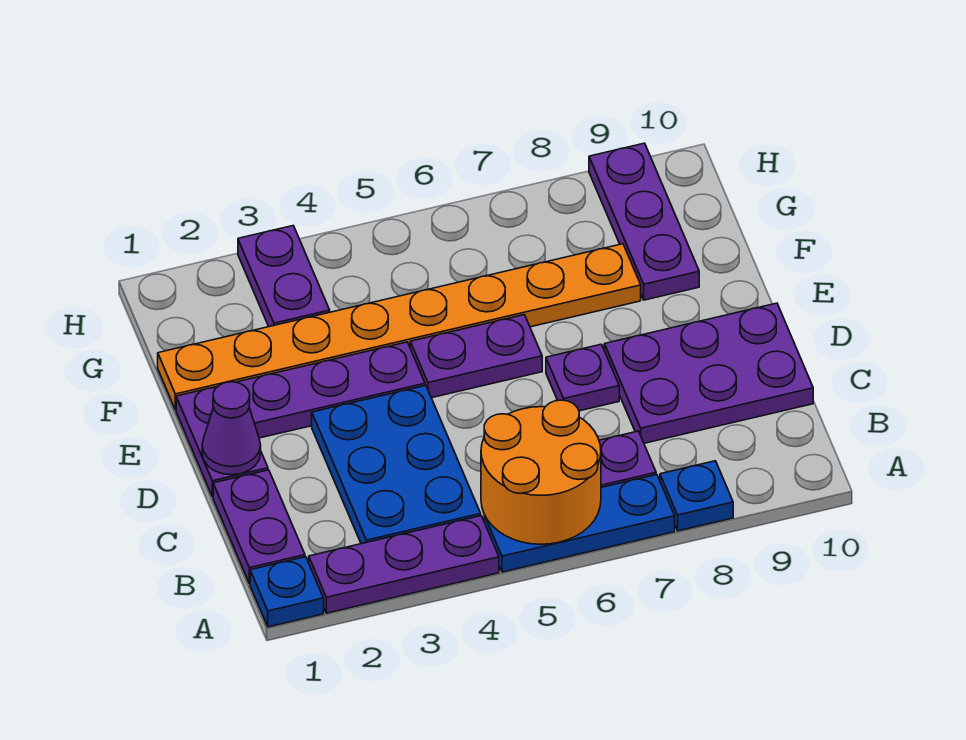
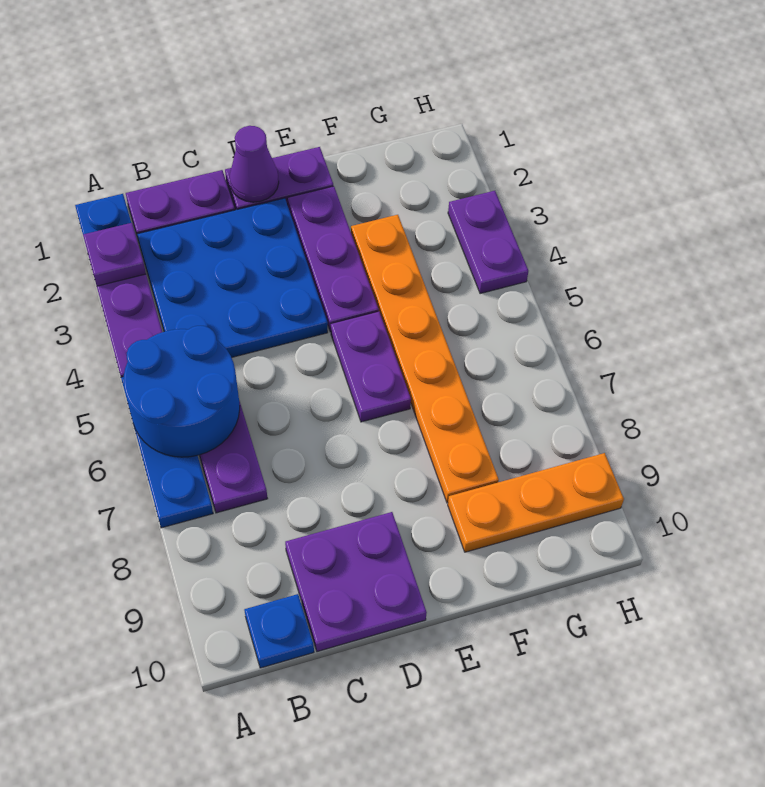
orange 2x2 round brick [481,400,601,544] -> blue 2x2 round brick [124,326,240,457]
blue 1x1 plate [660,461,733,531] -> blue 1x1 plate moved to [244,594,314,668]
blue 2x3 plate [312,385,481,544] -> blue 3x3 plate [137,198,328,358]
purple 2x3 plate [604,303,813,443] -> purple 2x2 plate [285,512,427,652]
purple 1x1 plate [546,344,619,411] -> purple 1x1 plate moved to [83,223,146,286]
orange 1x8 plate [158,244,641,410] -> orange 1x6 plate [351,215,499,503]
purple 1x3 plate [589,143,699,300] -> orange 1x3 plate [448,453,624,552]
purple 1x2 plate [238,226,330,327] -> purple 1x2 plate turned to [448,191,528,294]

